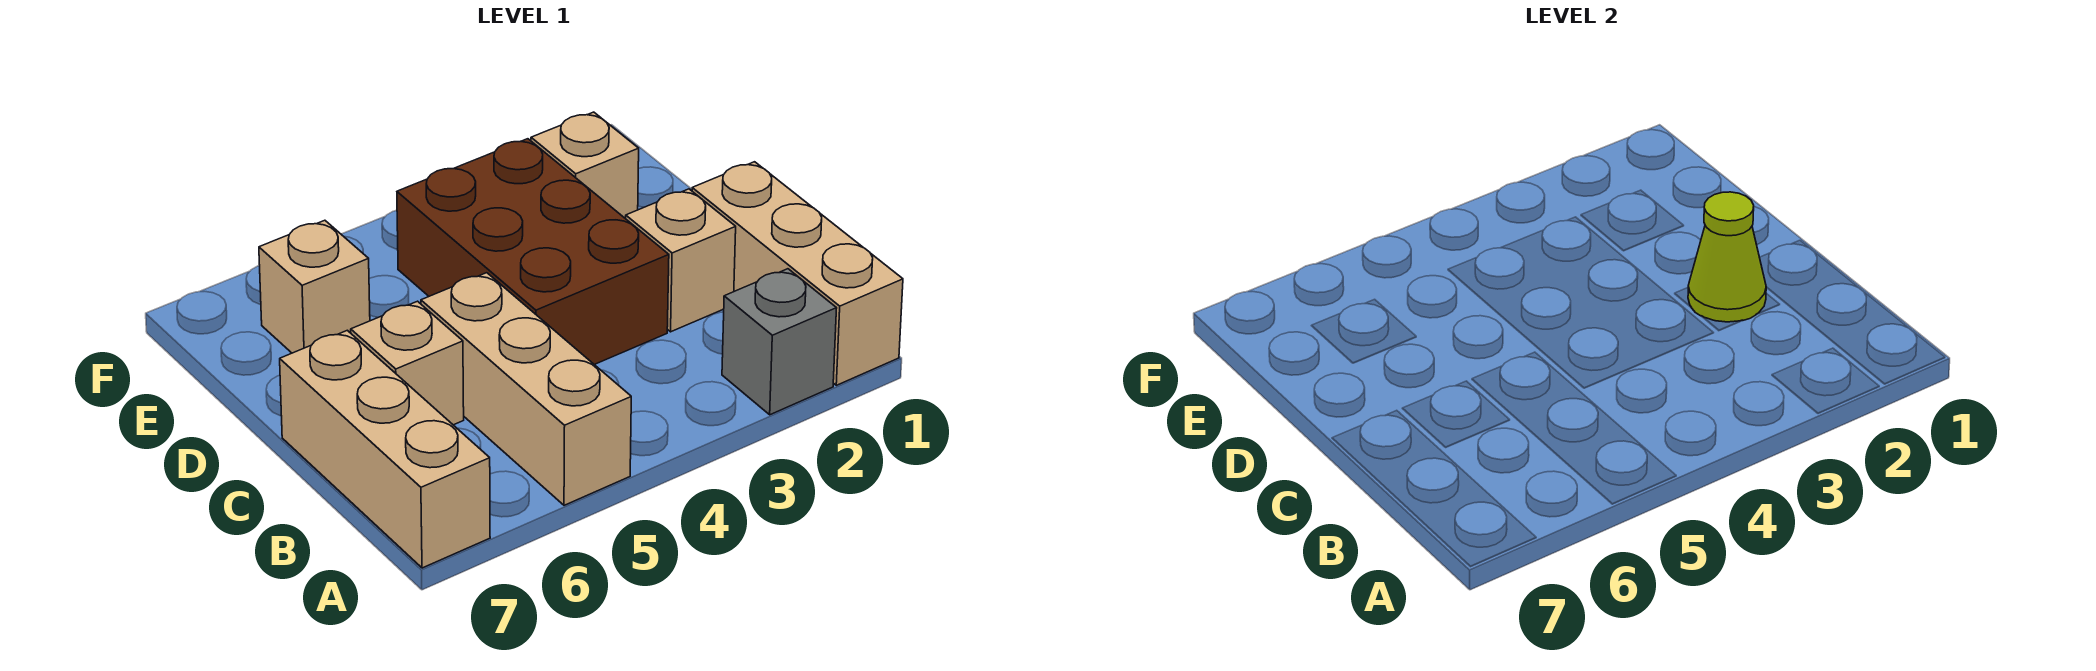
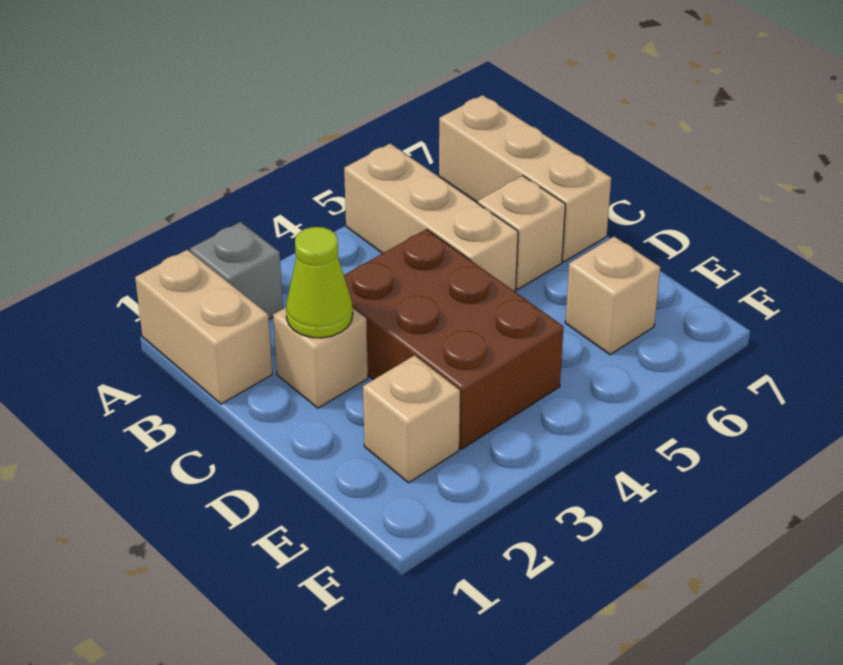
tan 1x3 brick [692,162,903,385] -> tan 1x2 brick [135,250,272,404]

